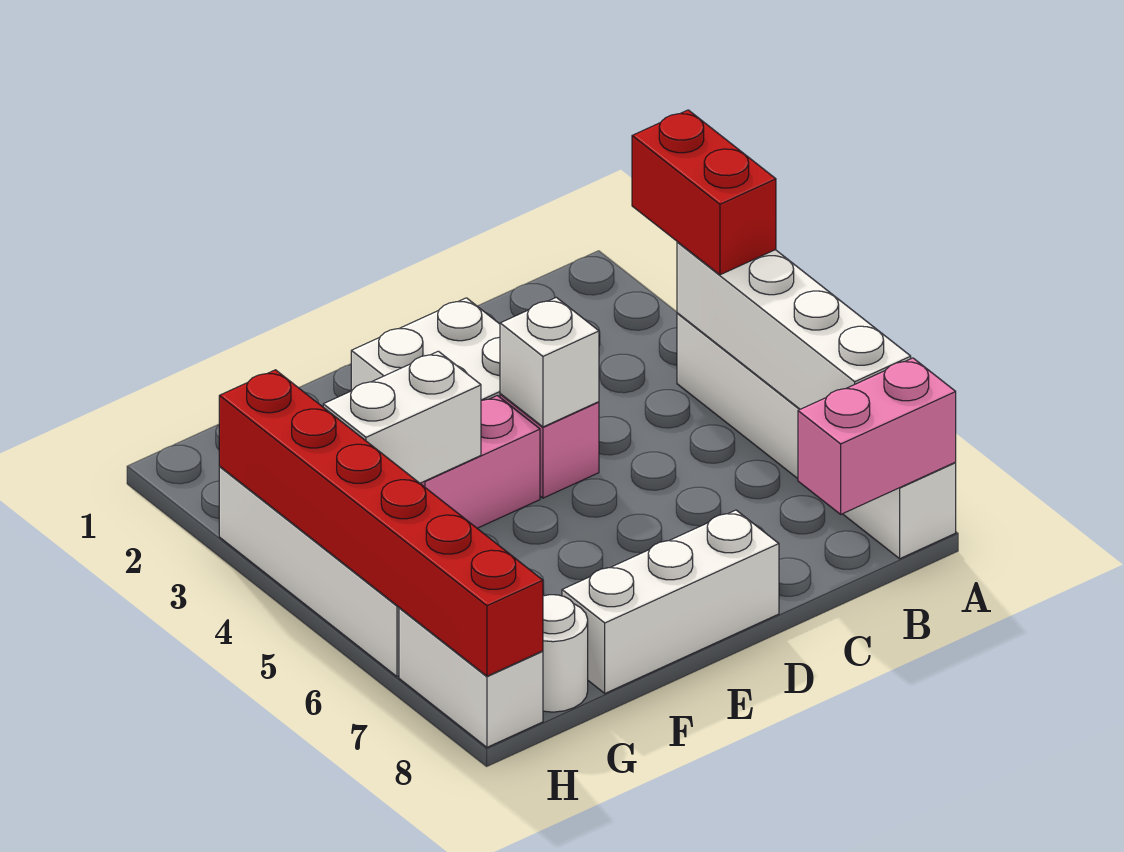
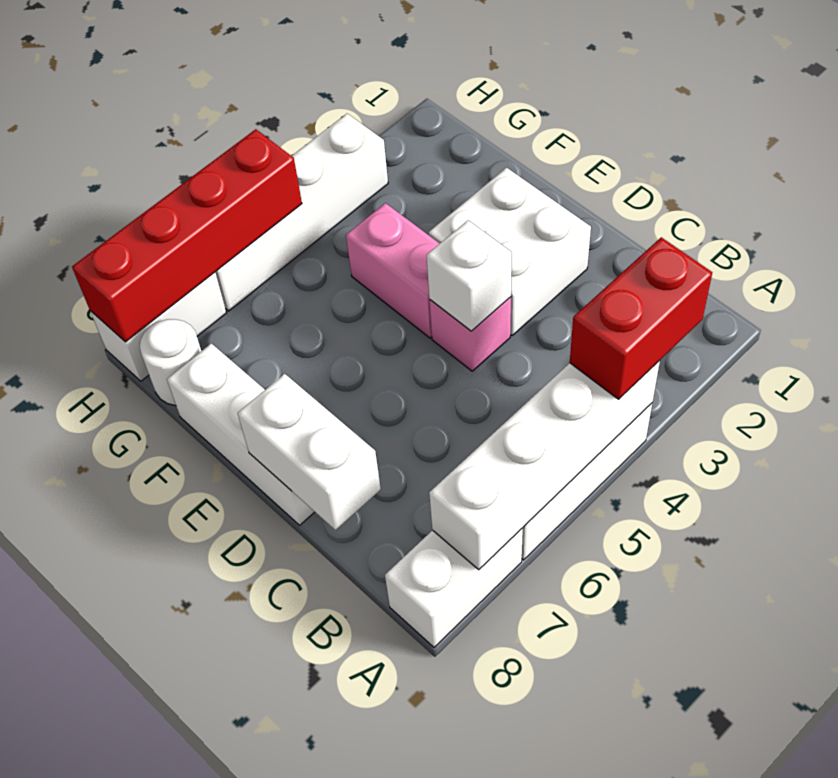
pink 1x2 brick [798,358,956,514] -> none
white 1x2 brick [323,351,481,483] -> white 1x2 brick moved to [238,374,381,530]
red 1x6 brick [219,370,543,676] -> red 1x4 brick [72,129,302,342]

